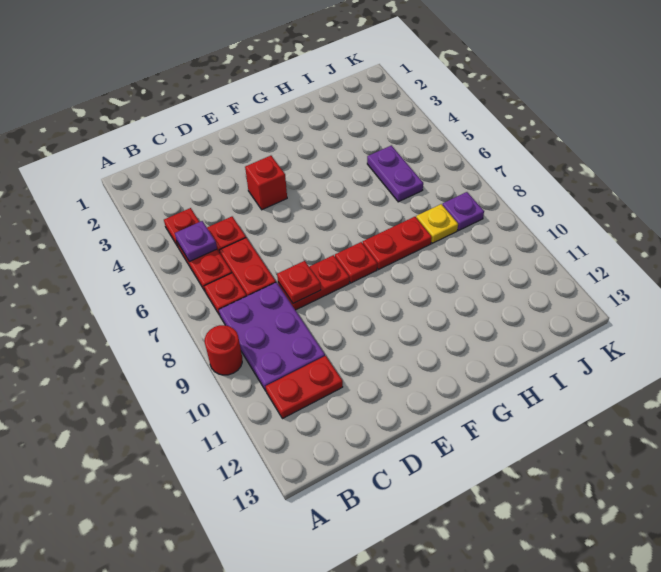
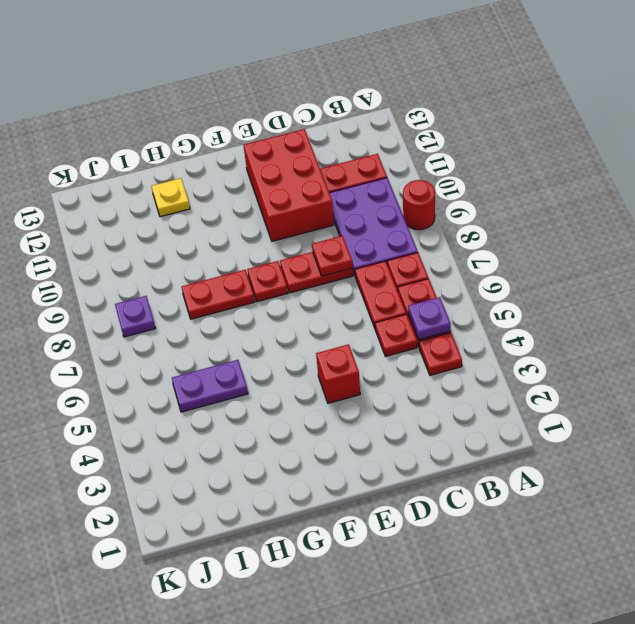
none -> red 2x3 brick [244,129,334,241]
purple 1x2 plate [367,145,423,202] -> purple 1x2 plate turned to [172,360,248,412]
yellow 1x1 plate [416,204,458,243] -> yellow 1x1 plate moved to [151,178,190,217]

